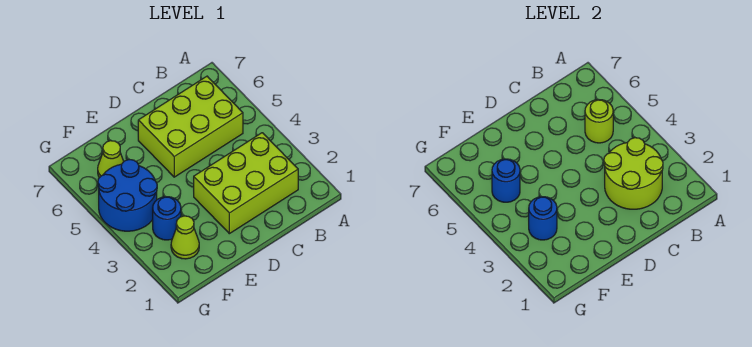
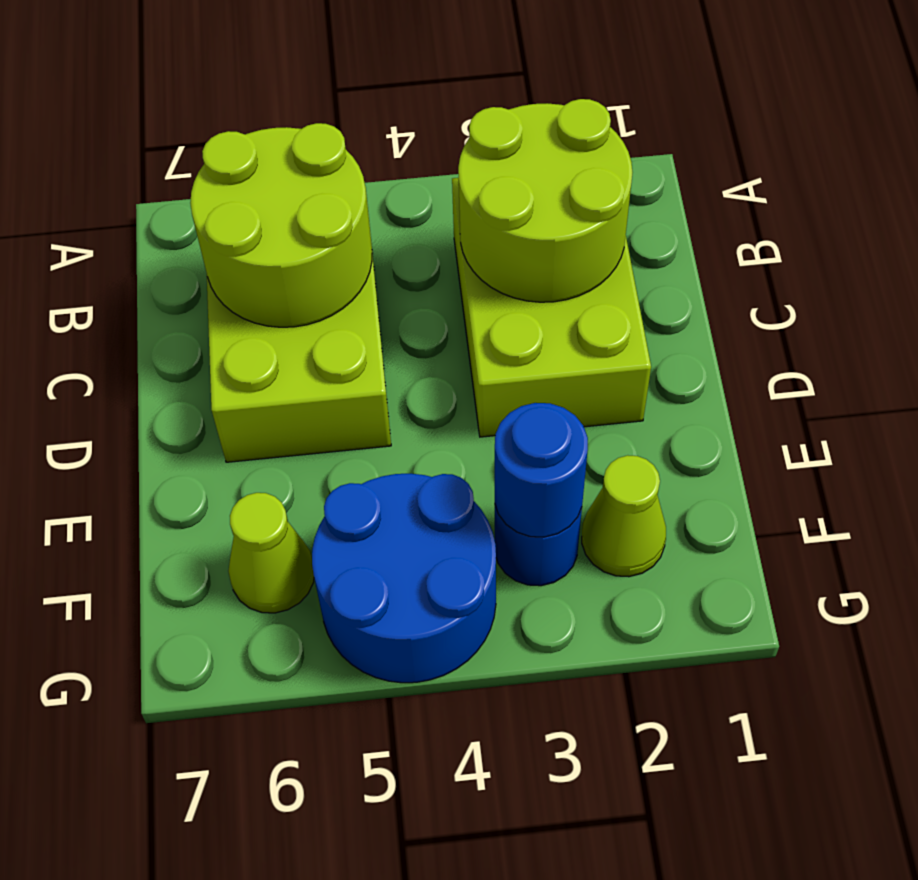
lime 1x1 round brick [585,100,613,143] -> lime 2x2 round brick [190,123,372,327]
blue 1x1 round brick [492,159,520,202] -> none

